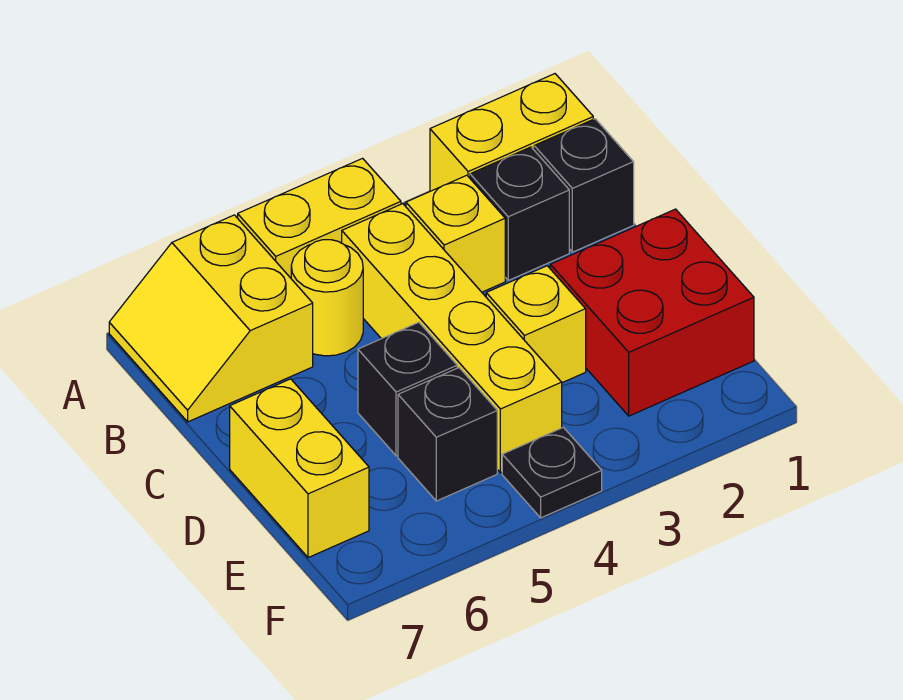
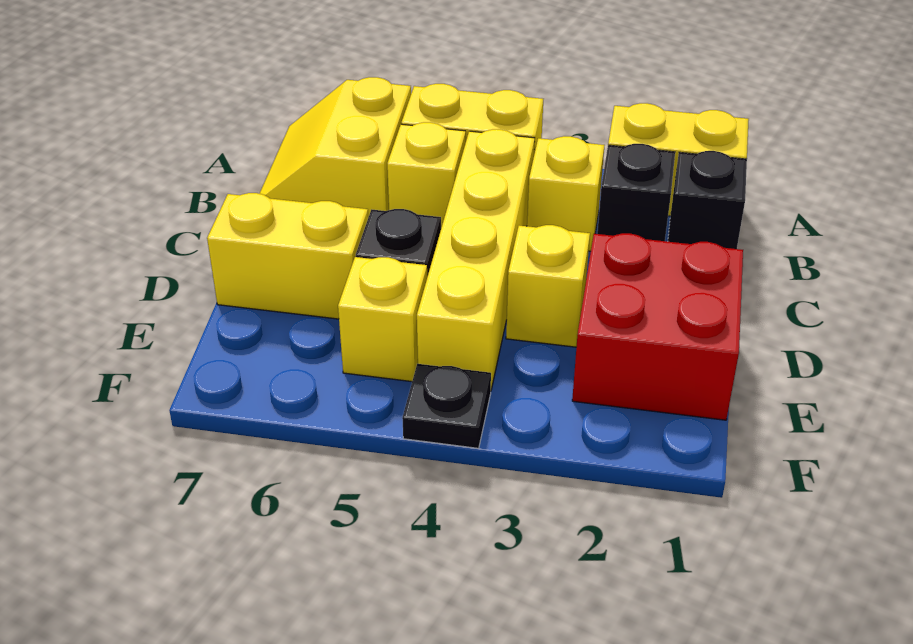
yellow 1x1 round brick [291,240,363,356] -> yellow 1x1 brick [387,122,466,228]
yellow 1x2 brick [230,379,369,558] -> yellow 1x2 brick turned to [207,193,368,319]
black 1x1 brick [398,368,497,501] -> yellow 1x1 brick [338,257,427,382]

